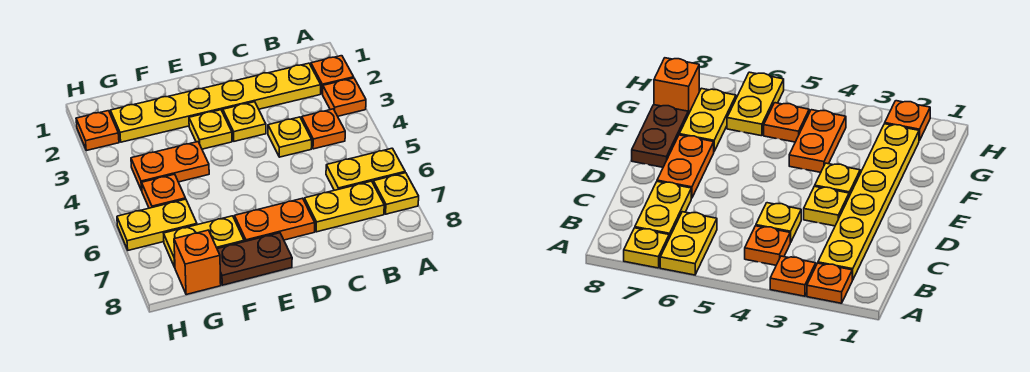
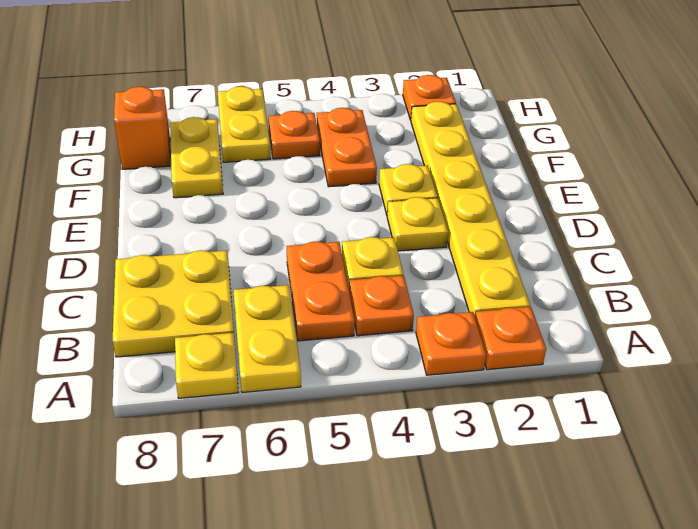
yellow 1x2 plate [304,181,384,232] -> yellow 2x2 plate [113,250,234,357]
orange 1x2 plate [235,198,315,242] -> orange 1x2 plate moved to [287,242,355,341]
brown 1x2 plate [217,233,292,285] -> none

